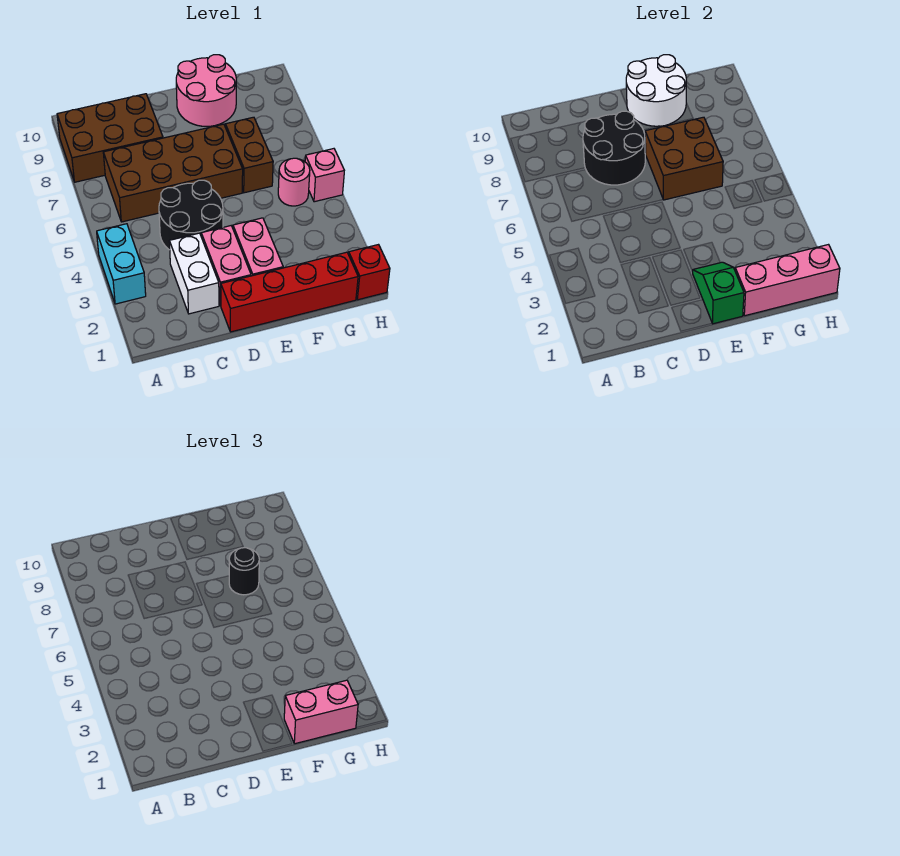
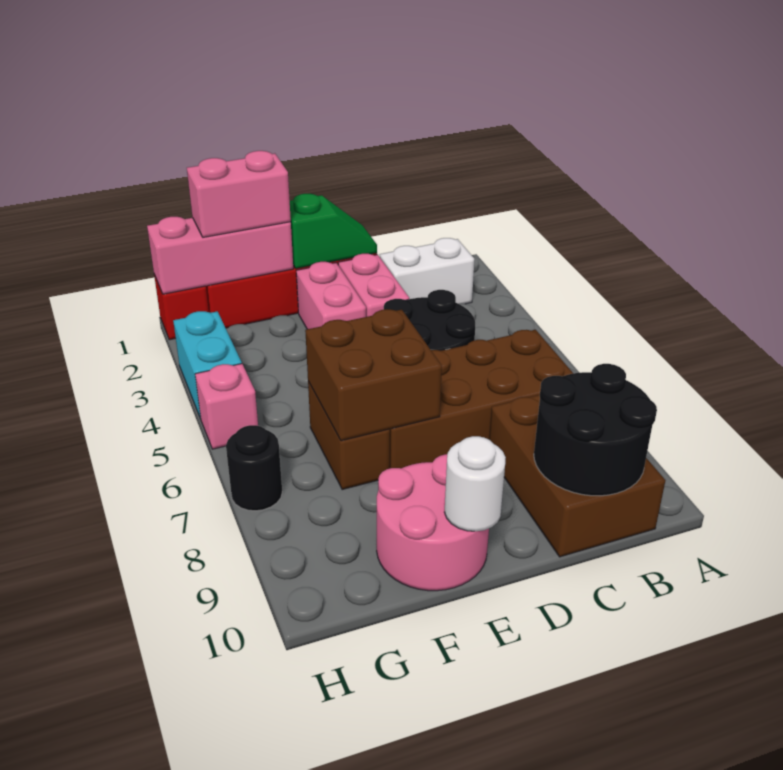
cyan 1x2 brick [97,224,146,304] -> cyan 1x2 brick moved to [173,311,242,419]
brown 2x3 brick [57,94,163,182] -> brown 2x3 brick turned to [489,395,665,557]
white 1x2 brick [169,233,219,314] -> white 1x2 brick turned to [380,238,474,304]
black 2x2 round brick [583,111,646,185] -> black 2x2 round brick moved to [534,364,657,496]
green 1x2 slope [693,262,744,324] -> green 1x2 slope turned to [290,194,377,269]
white 2x2 round brick [626,55,686,126] -> white 1x1 round brick [445,436,506,531]
black 1x1 round brick [229,548,259,595] -> black 1x1 round brick moved to [226,425,282,511]
pink 1x1 round brick [278,158,310,206] -> none

